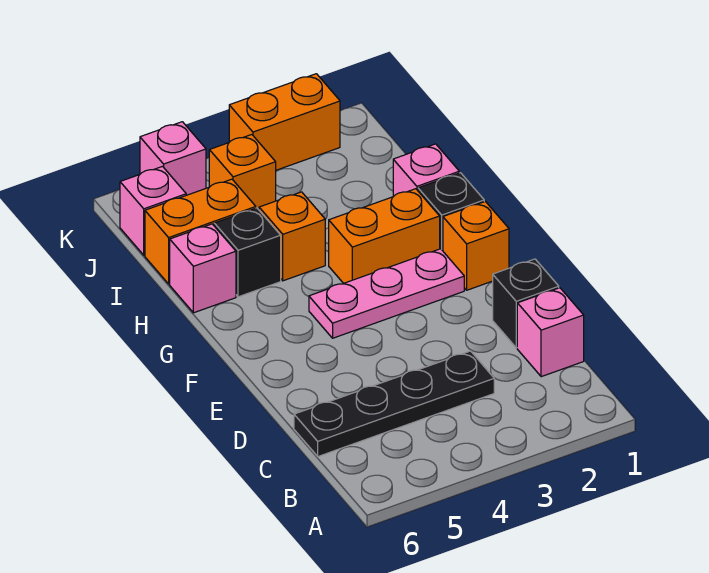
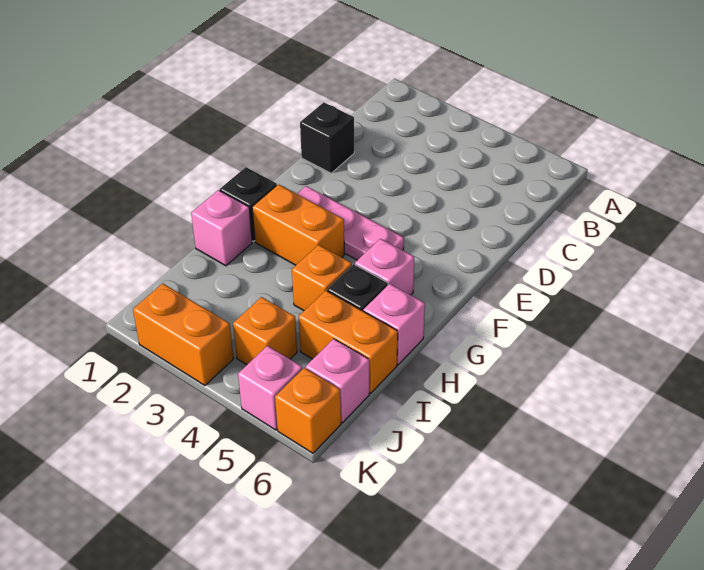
pink 1x1 brick [517,288,584,377] -> pink 1x1 brick moved to [355,239,414,295]
black 1x4 plate [294,351,494,456] -> none
orange 1x1 brick [443,201,509,290] -> orange 1x1 brick moved to [275,368,341,453]

